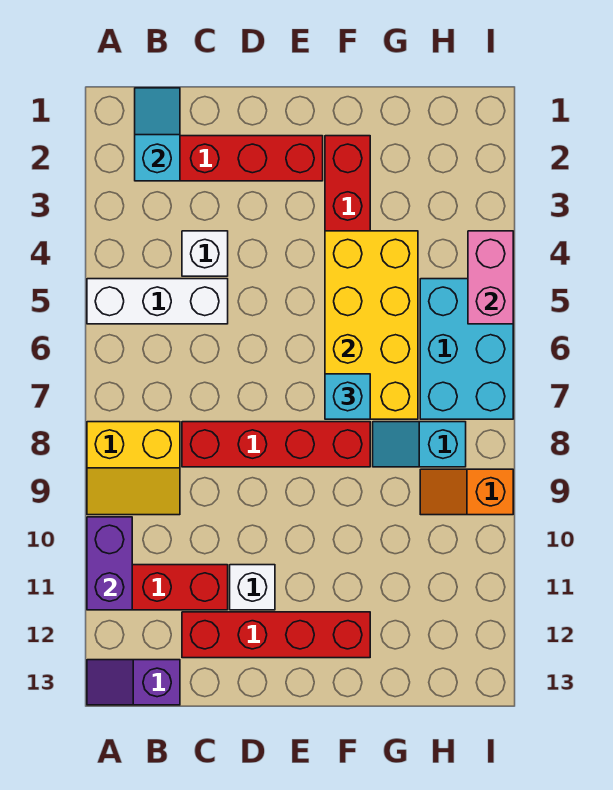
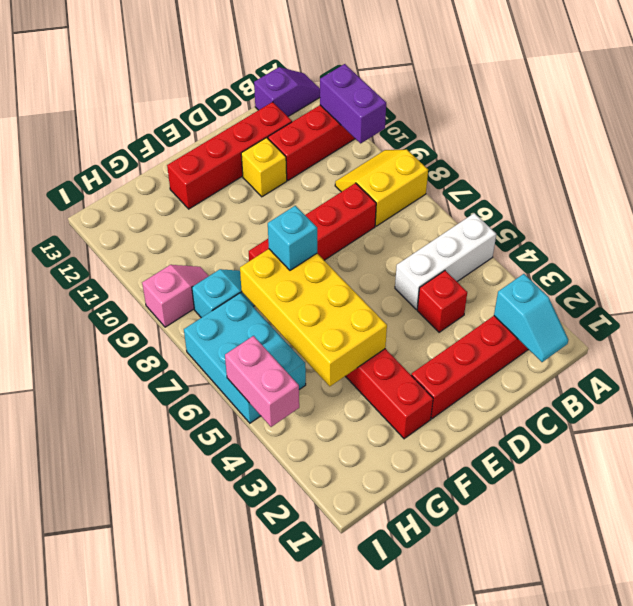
white 1x1 brick [182,231,228,276] -> red 1x1 brick [417,271,467,332]
white 1x1 brick [230,565,275,610] -> yellow 1x1 brick [241,138,287,197]
orange 1x2 slope [420,469,513,515] -> pink 1x2 slope [142,265,208,327]

